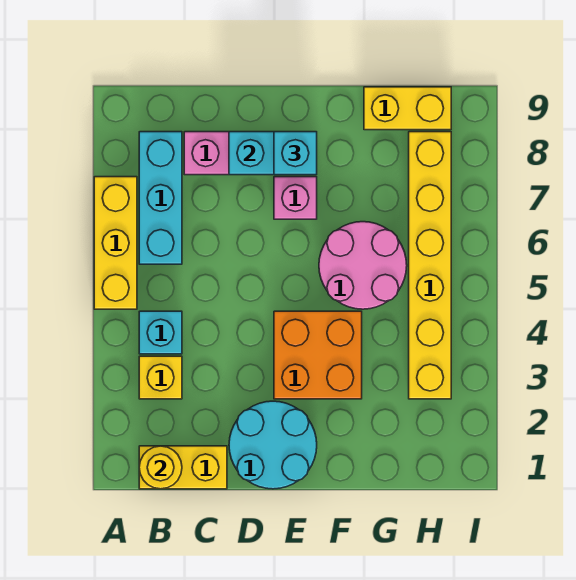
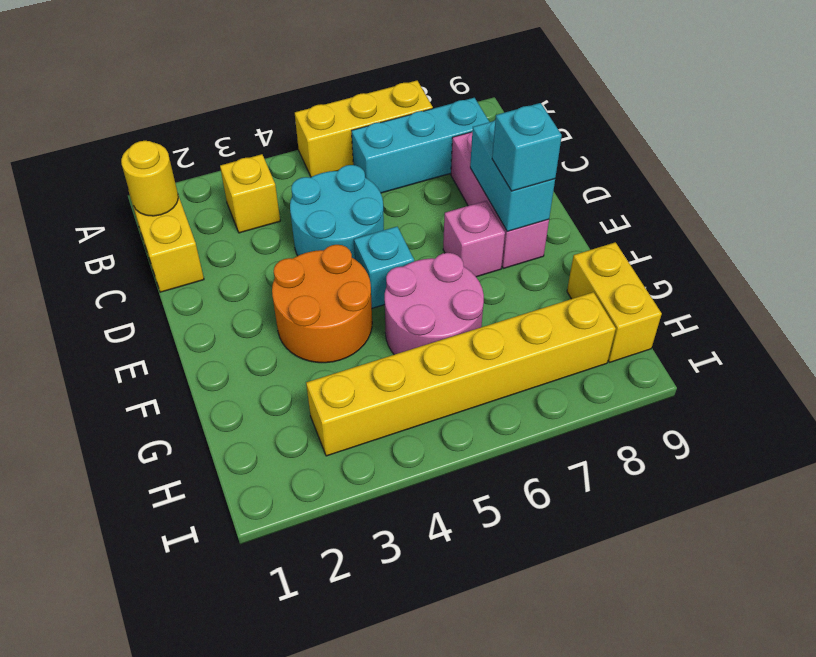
cyan 1x1 brick [139,311,182,354] -> cyan 1x1 brick moved to [354,227,414,308]
cyan 2x2 round brick [229,401,317,489] -> cyan 2x2 round brick moved to [290,165,384,259]
orange 2x2 brick [274,311,362,399] -> orange 2x2 round brick [272,245,372,363]

